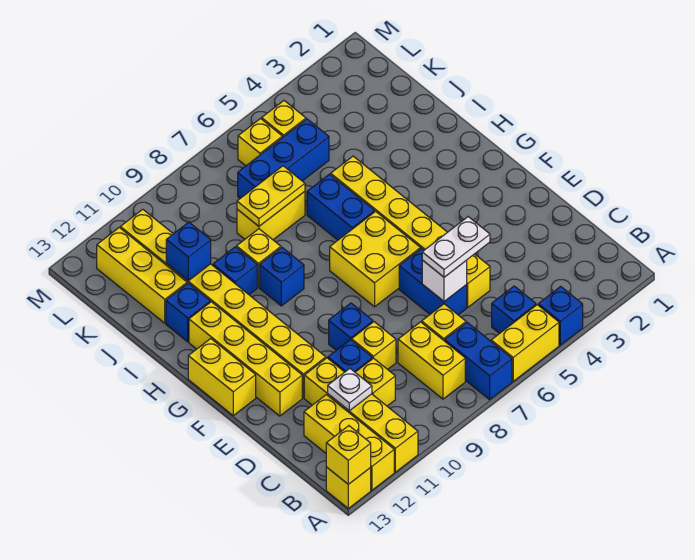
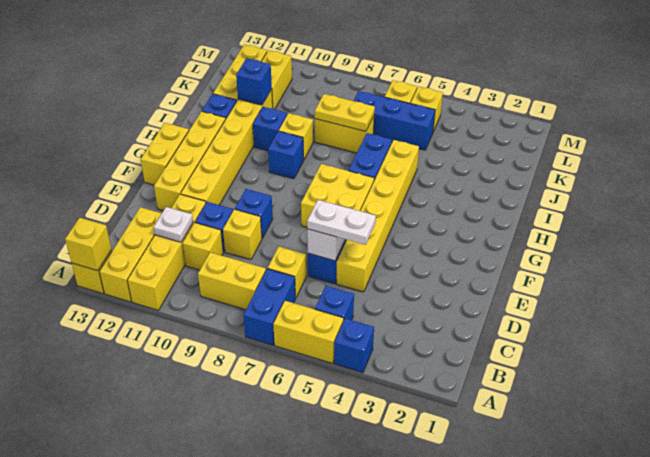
yellow 1x2 brick [398,322,465,399] -> yellow 1x2 brick turned to [198,252,266,310]

